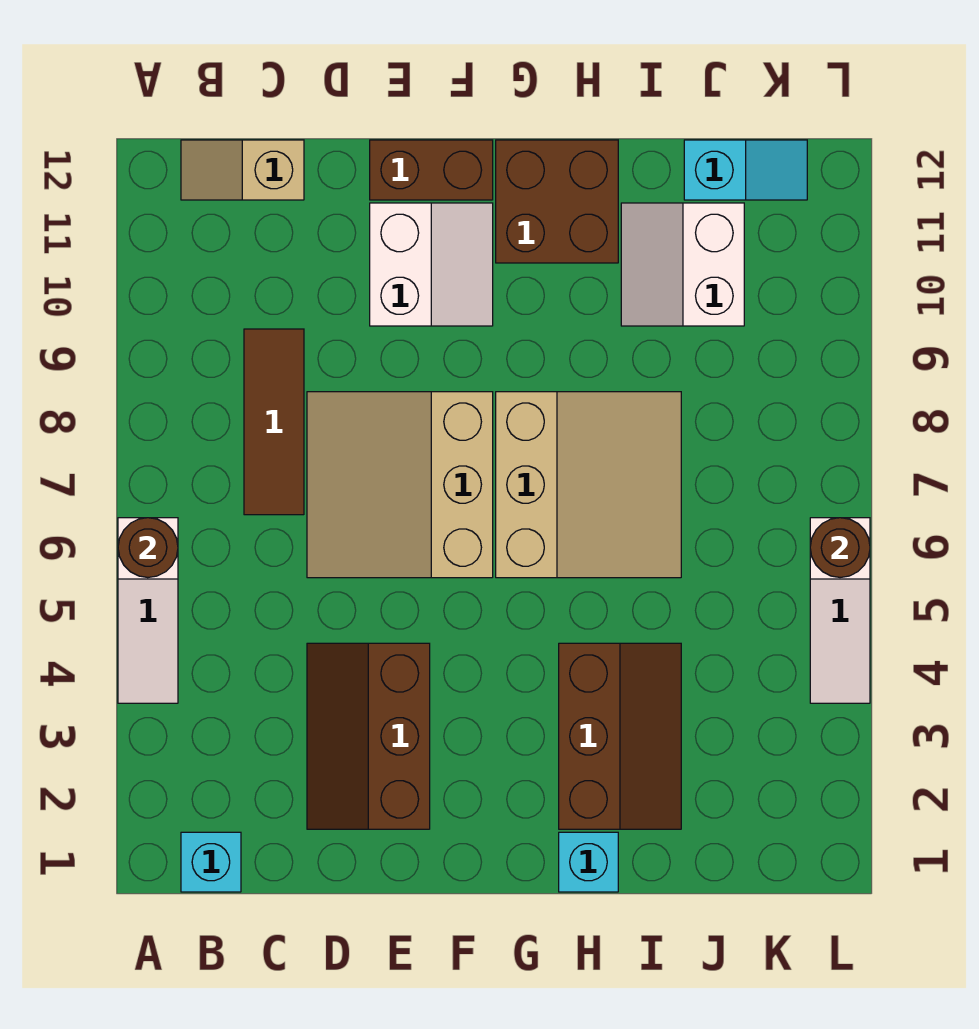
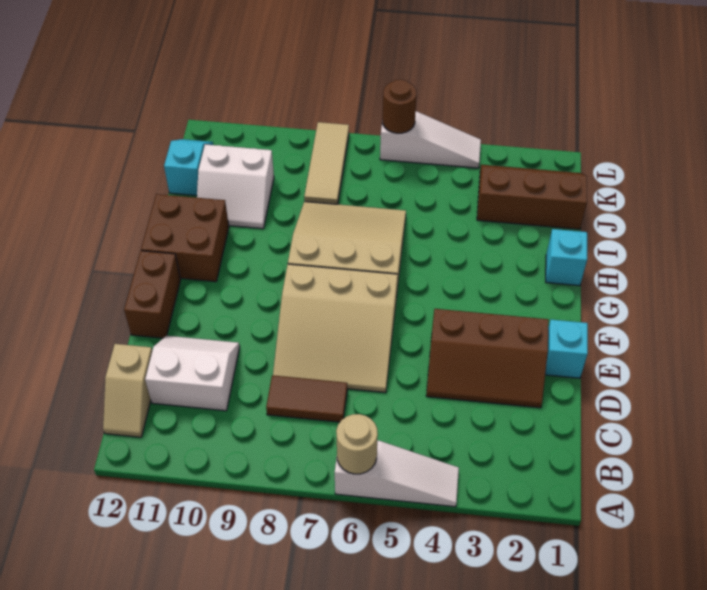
brown 1x1 round brick [118,518,178,577] -> tan 1x1 round brick [336,414,378,474]
cyan 1x1 brick [181,832,241,892] -> cyan 1x1 brick moved to [545,320,588,378]
brown 1x3 tile [244,329,304,515] -> brown 1x2 tile [266,375,347,422]
white 2x2 slope [370,203,493,326] -> white 2x2 slope moved to [145,336,240,411]
brown 2x3 slope [559,643,681,829] -> brown 2x3 slope moved to [477,165,587,229]
none -> tan 1x3 tile [304,122,349,204]

